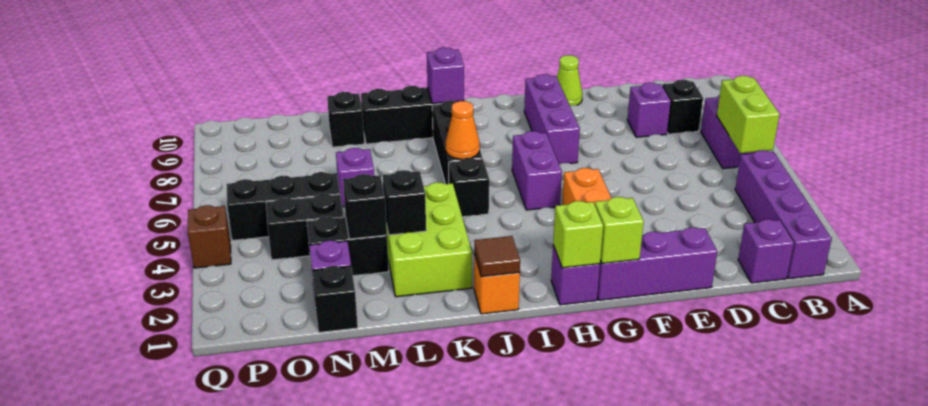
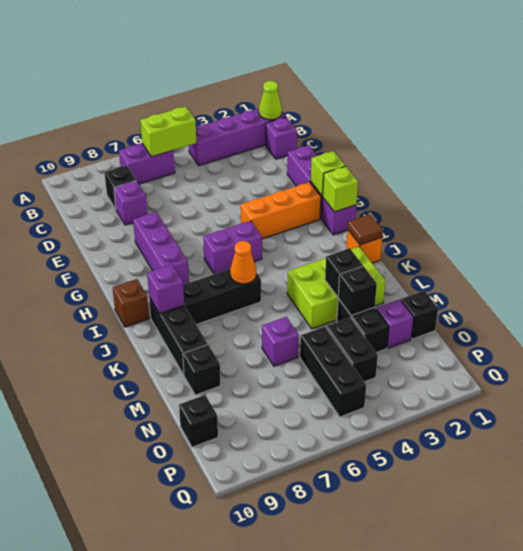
lime 1x1 cone [557,55,583,106] -> lime 1x1 cone moved to [259,81,282,120]
purple 1x3 brick [524,74,580,164] -> purple 1x3 brick turned to [133,212,189,285]
black 1x1 brick [449,158,489,217] -> black 1x1 brick moved to [179,395,218,447]
brown 1x1 brick [188,205,231,268] -> brown 1x1 brick moved to [113,279,149,327]

